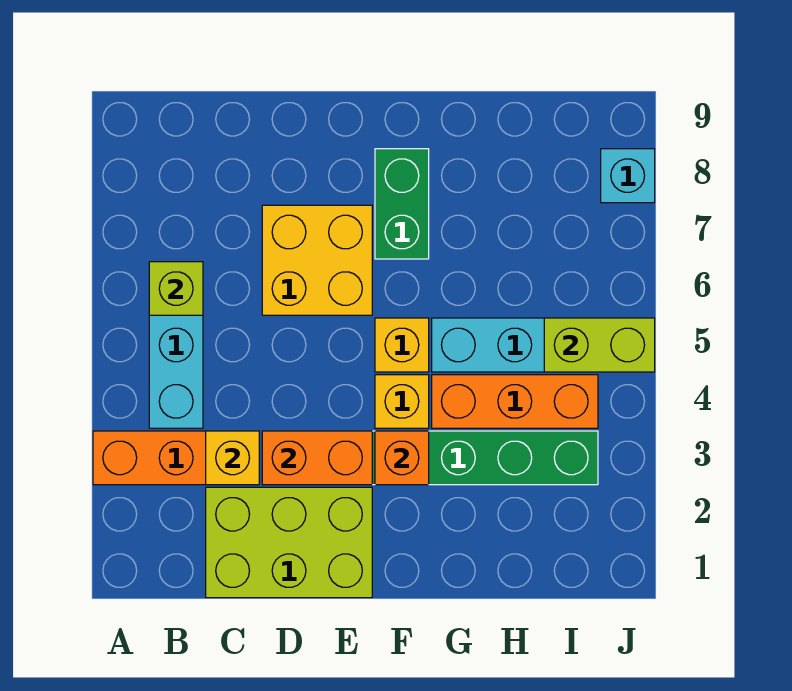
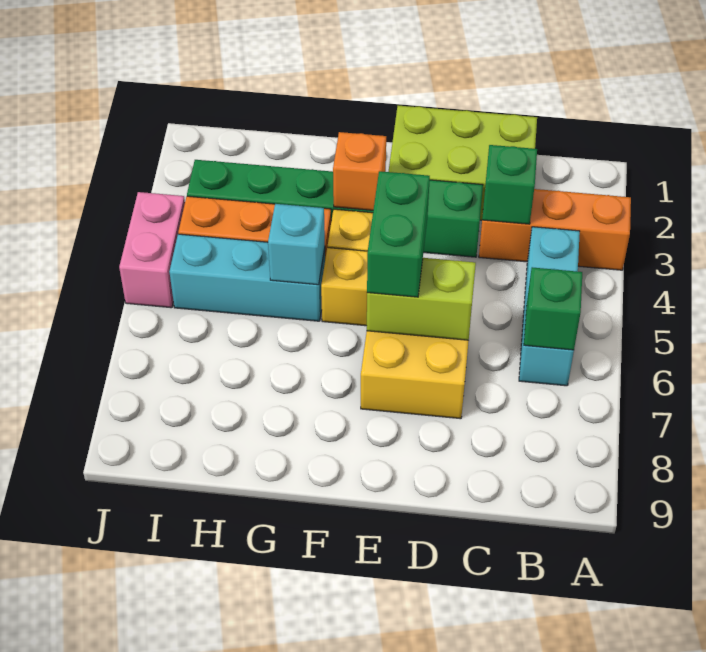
lime 1x1 brick [149,262,203,315] -> green 1x1 brick [524,267,582,350]
yellow 1x1 brick [206,431,259,485] -> green 1x1 brick [482,145,537,224]
orange 1x2 brick [262,431,372,485] -> none
green 1x2 brick [375,149,429,259] -> green 1x2 brick moved to [367,171,430,297]
lime 1x2 brick [544,318,655,372] -> lime 1x2 brick moved to [367,258,476,340]
none -> pink 1x2 brick [119,192,185,308]
cyan 1x1 brick [601,149,655,203] -> cyan 1x1 brick moved to [268,204,325,285]

